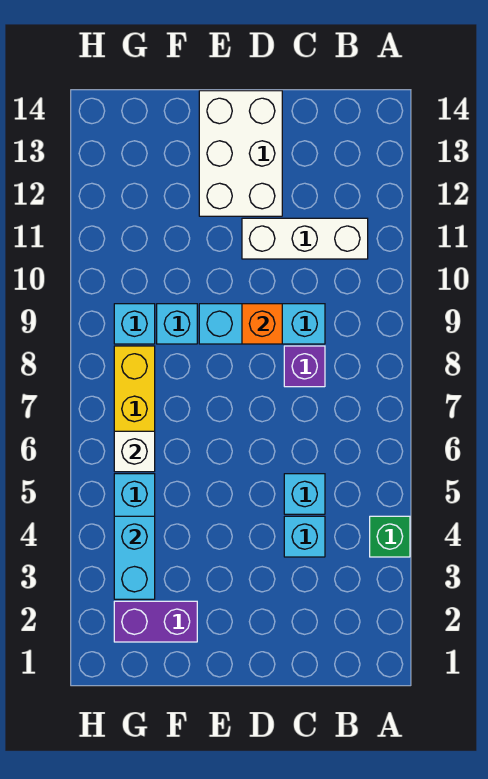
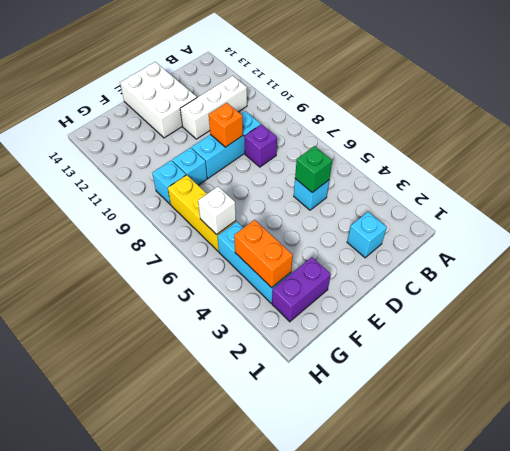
green 1x1 brick [370,516,410,557] -> green 1x1 brick moved to [295,146,332,192]
cyan 1x1 brick [284,516,325,557] -> cyan 1x1 brick moved to [347,212,387,258]
cyan 1x2 brick [114,516,155,599] -> orange 1x2 brick [234,220,293,288]

